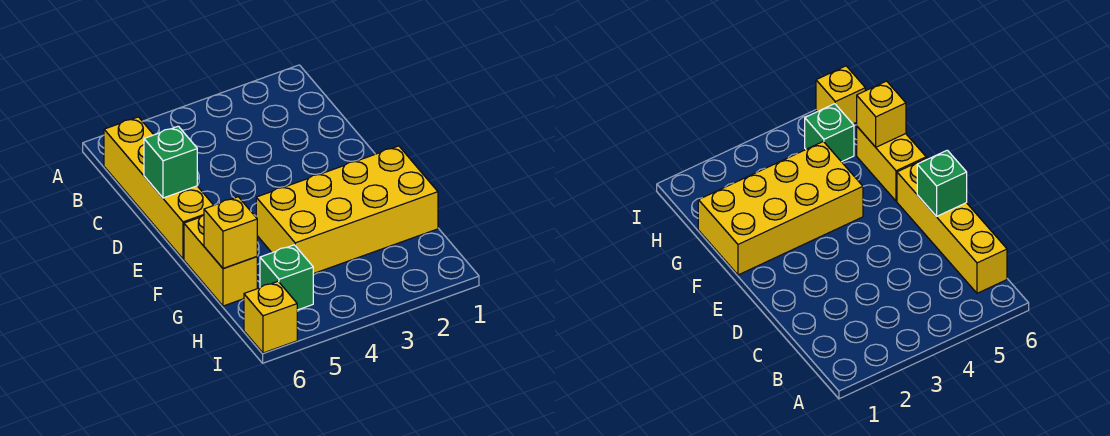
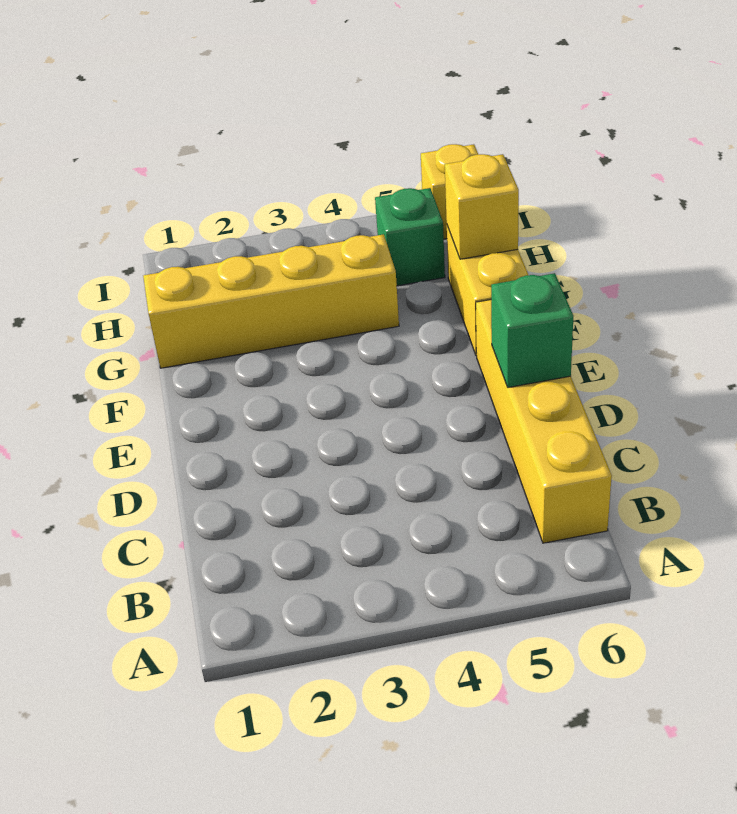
yellow 2x4 brick [256,146,438,274] -> yellow 1x4 brick [143,234,399,368]

